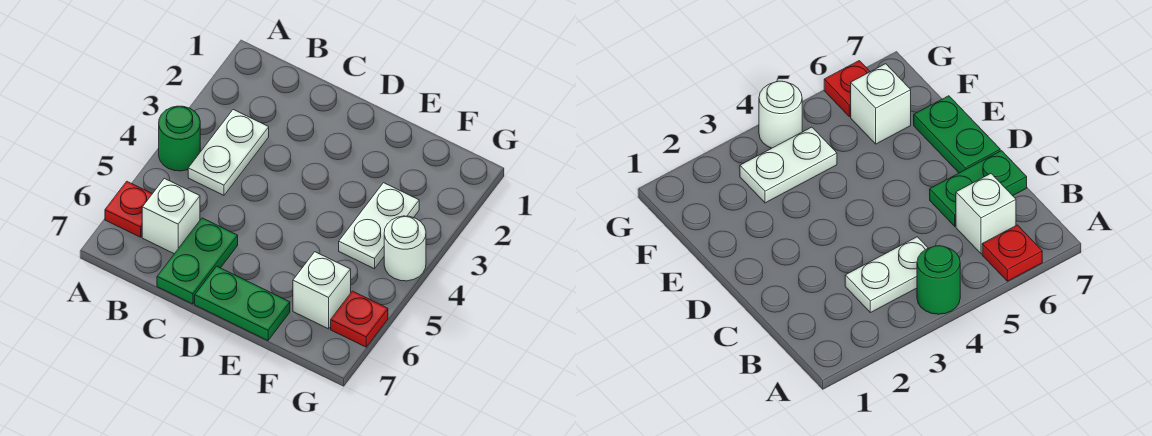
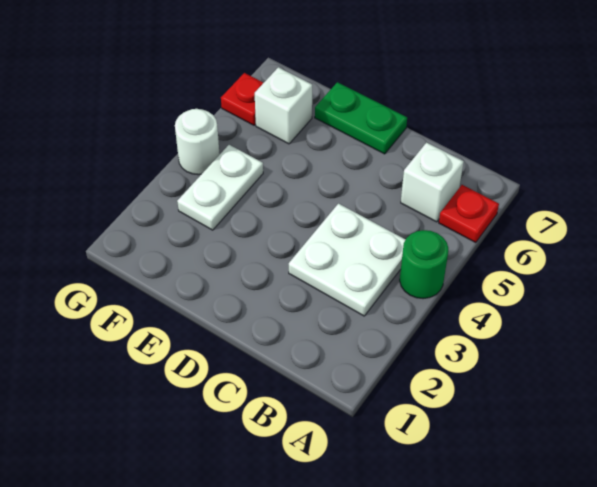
white 1x2 plate [188,110,269,195] -> white 2x2 plate [289,204,406,316]
green 1x2 plate [157,218,238,304] -> none

